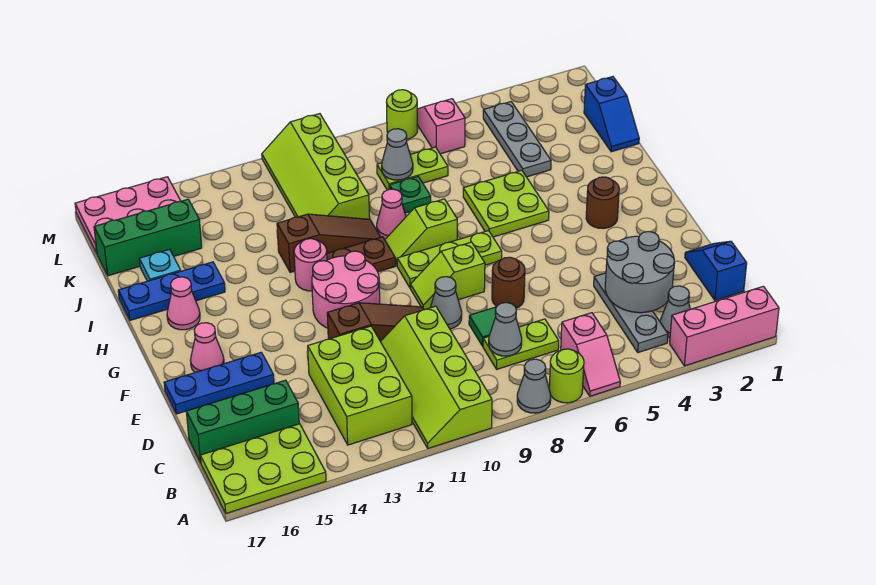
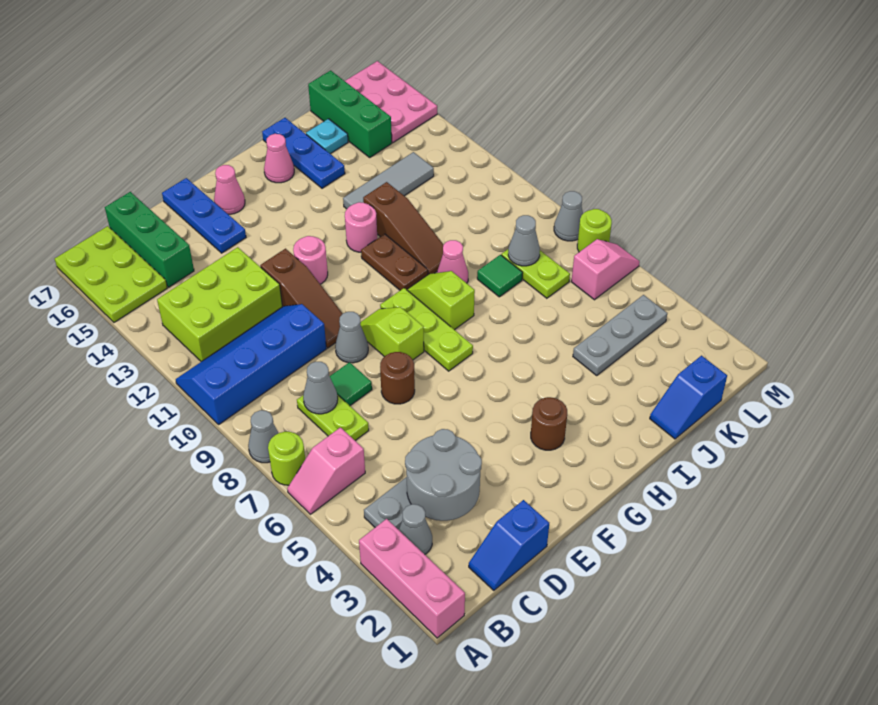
lime 2x4 slope [380,306,492,448] -> blue 2x4 slope [176,304,327,424]
blue 1x2 slope [685,241,747,300] -> blue 1x2 slope turned to [469,500,549,591]
pink 2x2 round brick [312,251,380,328] -> pink 1x1 round brick [293,236,328,284]
lime 2x2 plate [463,170,549,237] -> none
none -> grey 1x3 tile [343,152,434,209]
green 1x1 plate [390,177,431,213] -> green 1x1 tile [477,255,523,297]
lime 2x4 slope [262,114,370,219] -> none
none -> grey 1x1 cone [554,191,583,241]

